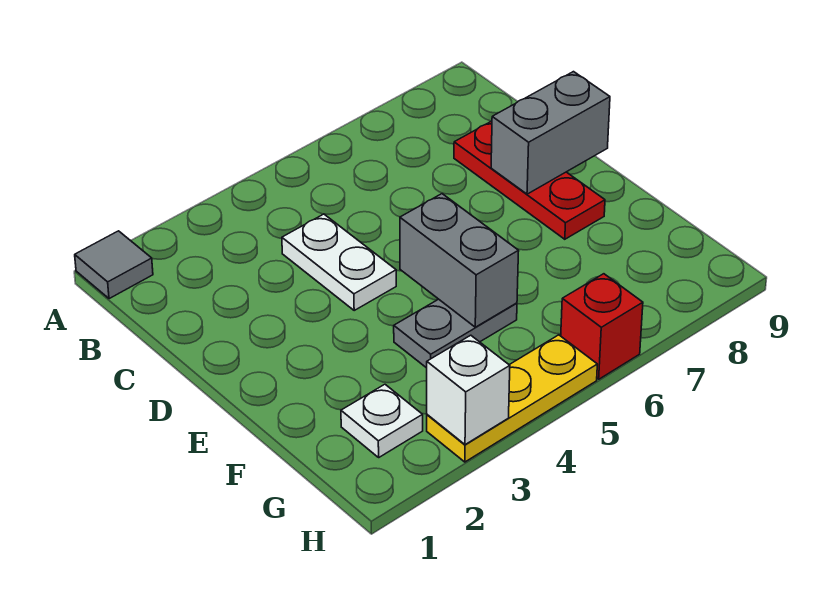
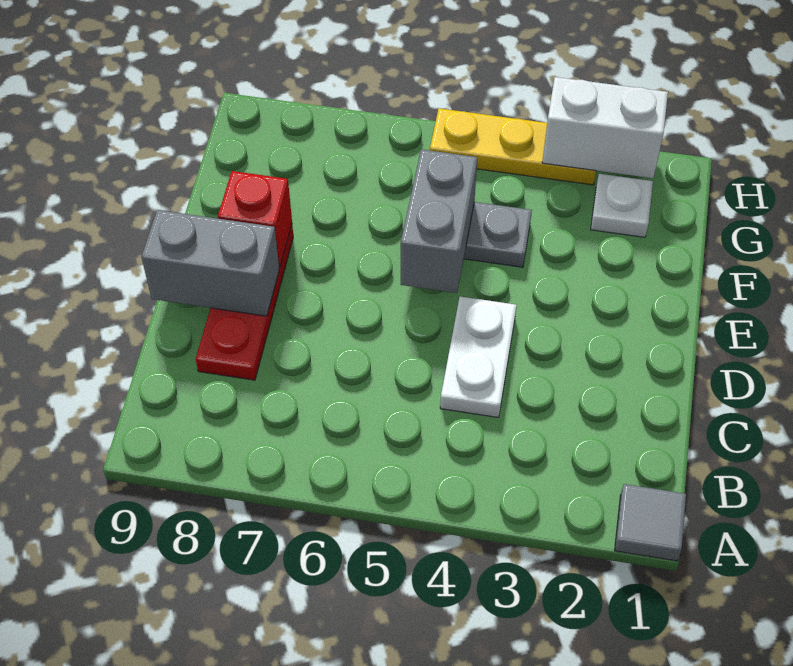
white 1x1 brick [427,335,510,445] -> white 1x2 brick [542,77,668,178]
red 1x1 brick [561,274,643,379] -> red 1x1 brick moved to [218,171,292,267]

